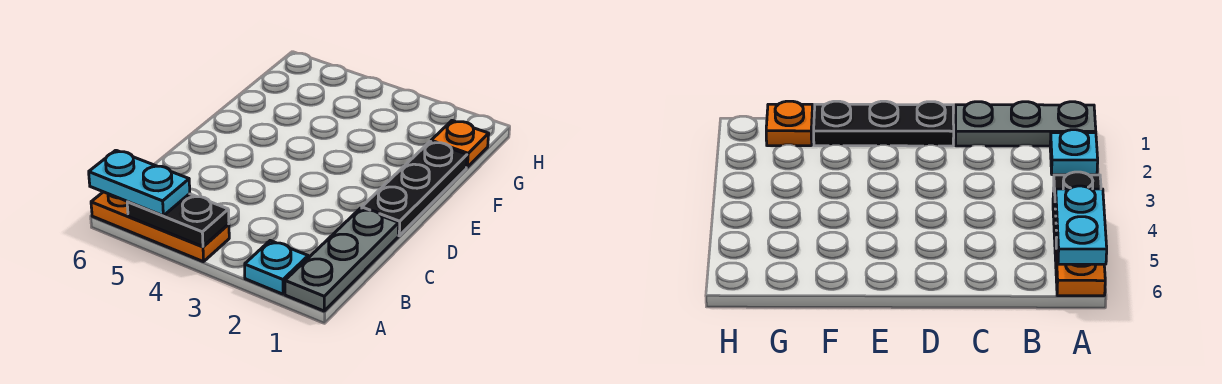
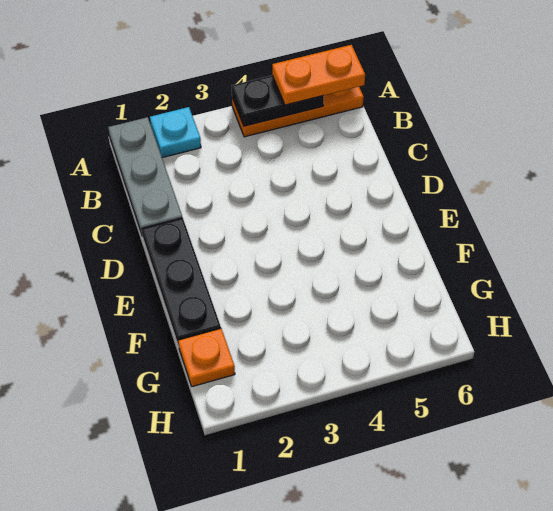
cyan 1x2 plate [89,150,190,216] -> orange 1x2 plate [272,45,365,105]

